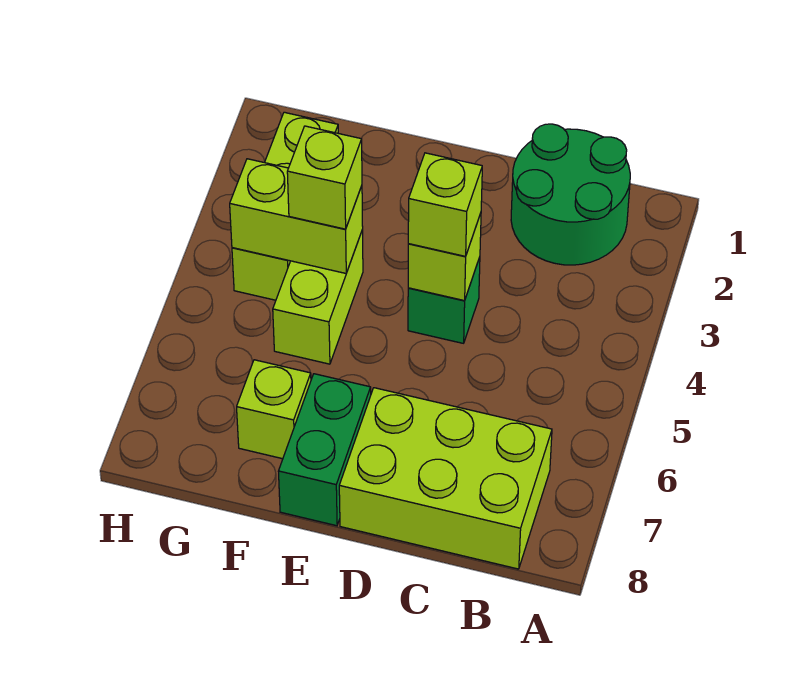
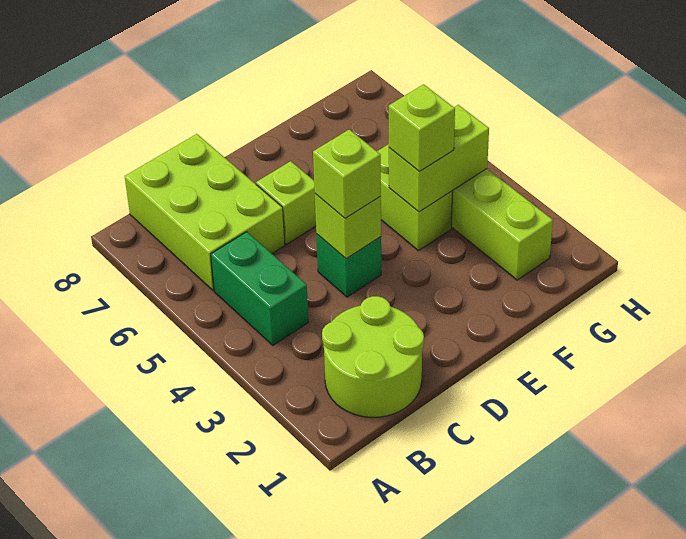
green 2x2 round brick [511,124,630,265] -> lime 2x2 round brick [322,296,424,417]
lime 2x3 brick [339,388,552,569] -> lime 2x3 brick turned to [125,134,285,290]
green 1x2 brick [278,374,371,526] -> green 1x2 brick moved to [211,232,309,345]
lime 1x1 brick [237,360,311,459] -> lime 1x1 brick moved to [256,161,316,244]

